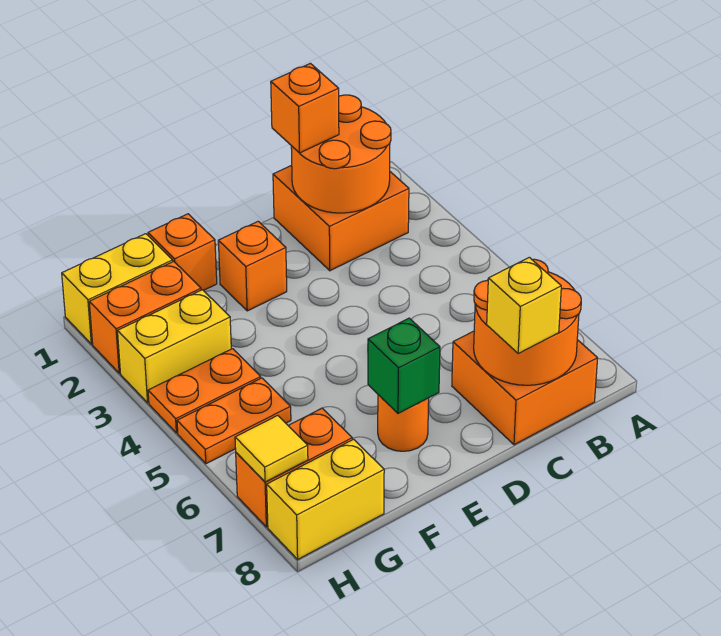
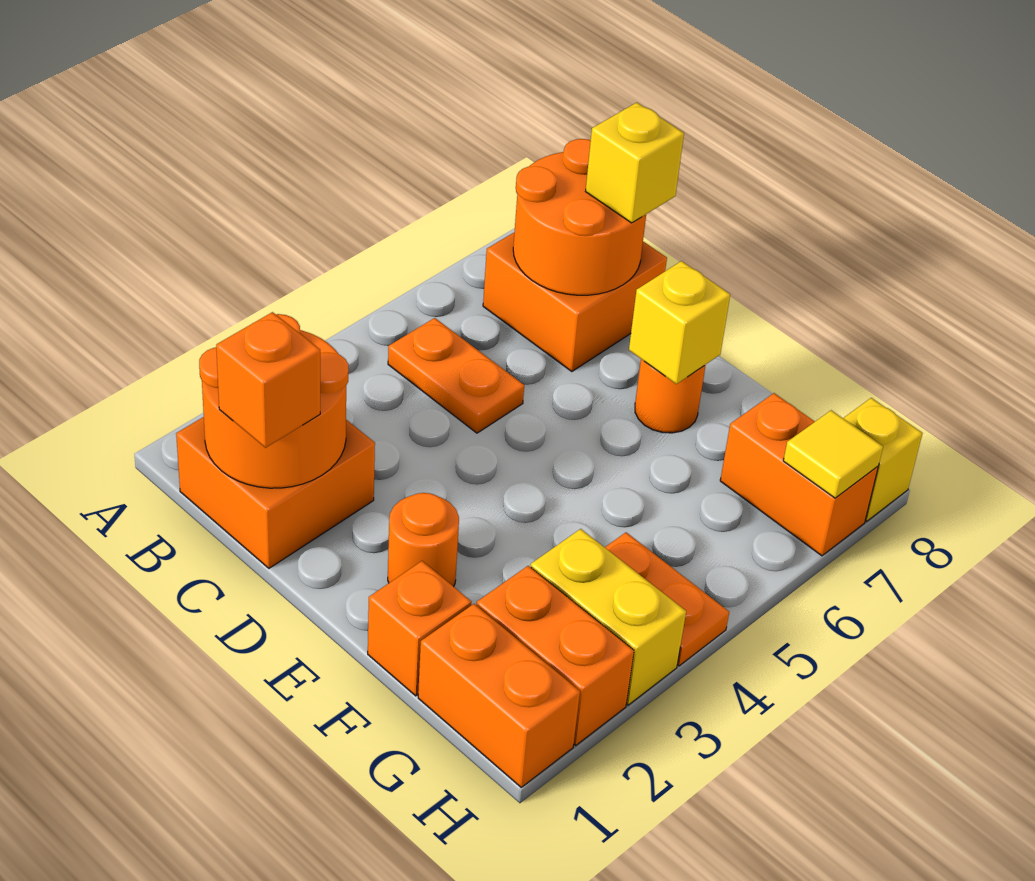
orange 1x1 brick [218,221,287,311] -> orange 1x1 round brick [388,493,459,587]
green 1x1 brick [368,318,440,413] -> yellow 1x1 brick [629,261,730,384]
yellow 1x2 brick [62,234,173,344] -> orange 1x2 brick [418,604,580,787]
orange 1x2 plate [177,378,291,464] -> orange 1x2 plate moved to [388,318,524,433]
yellow 1x2 brick [267,439,384,559] -> yellow 1x1 brick [843,398,923,521]

